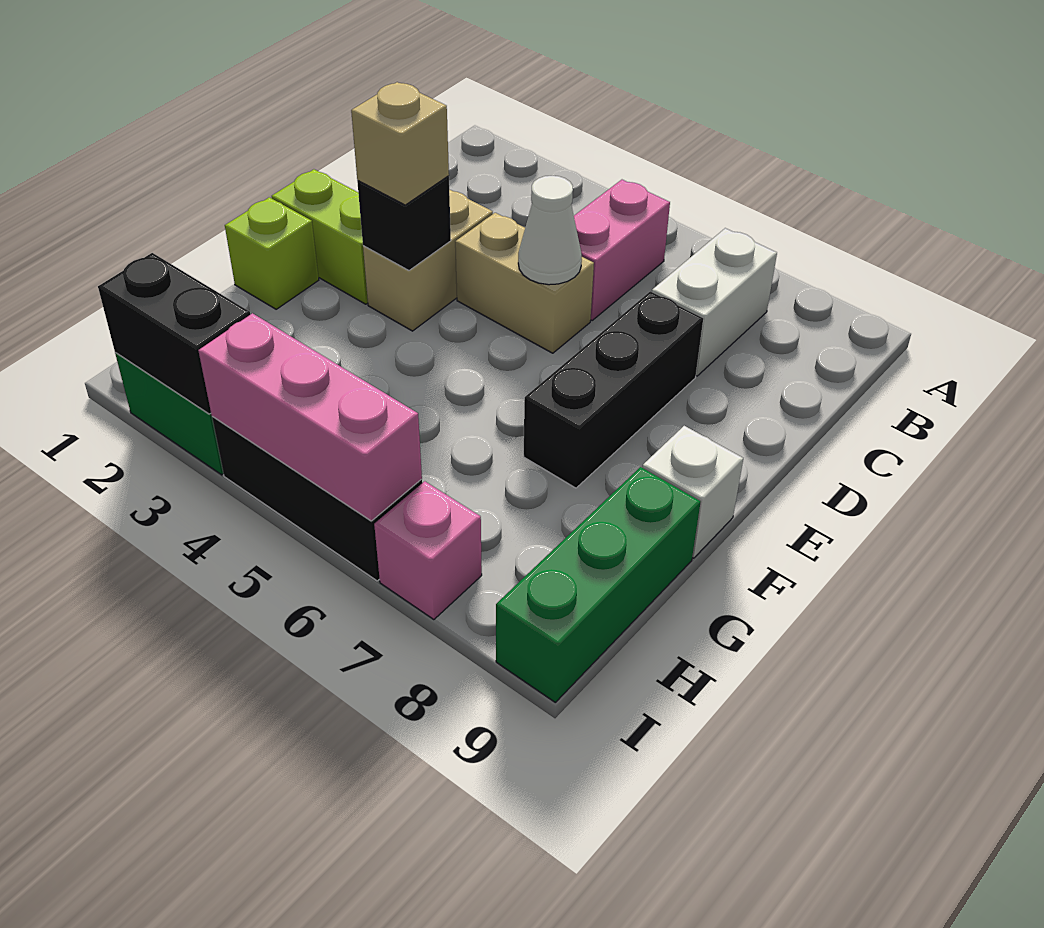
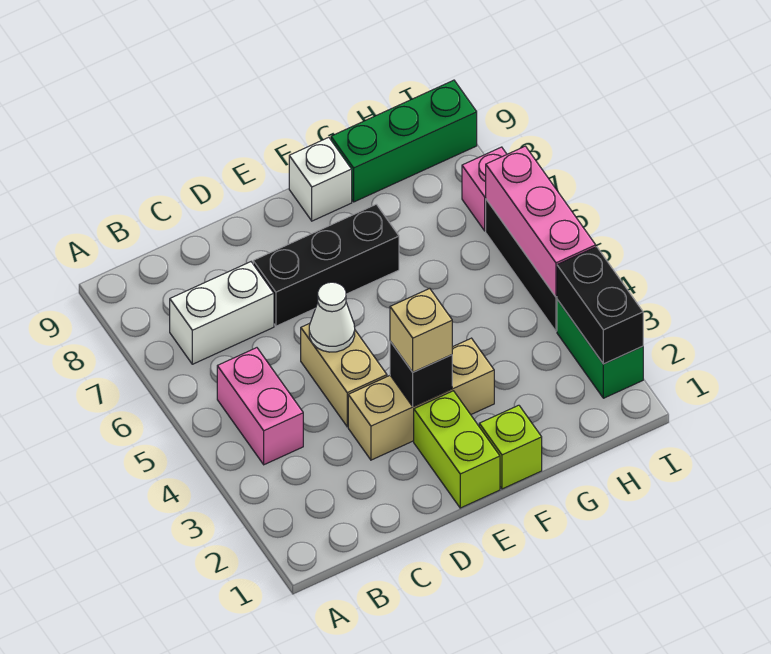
pink 1x2 brick [574,180,670,320] -> pink 1x2 brick turned to [217,348,303,465]
tan 1x2 brick [363,189,493,331] -> tan 1x3 brick [348,338,494,460]

